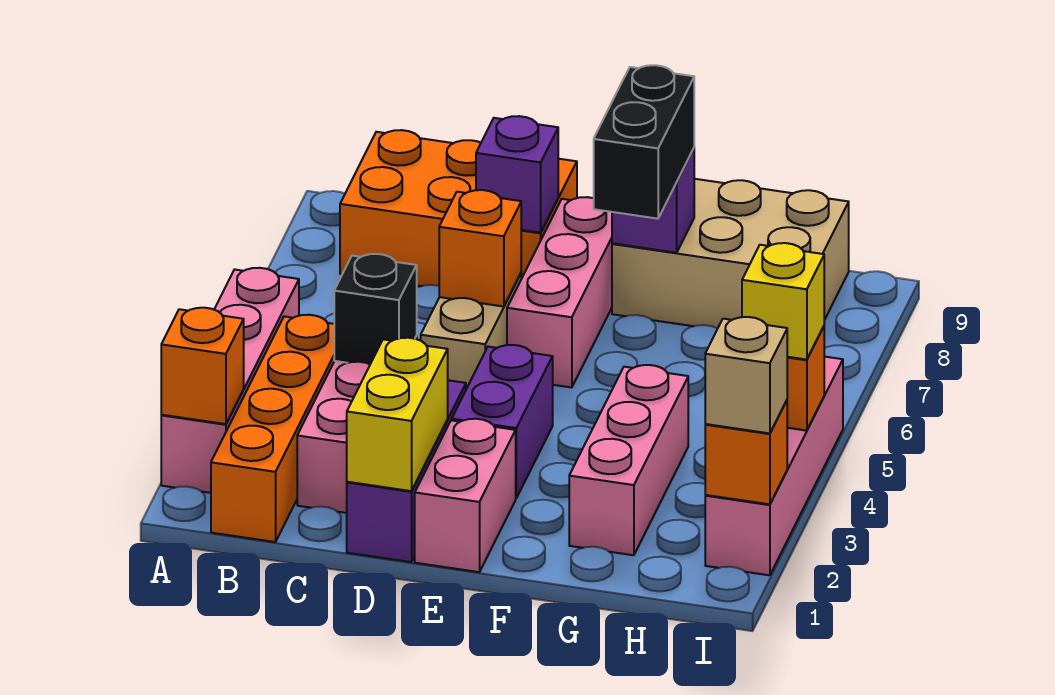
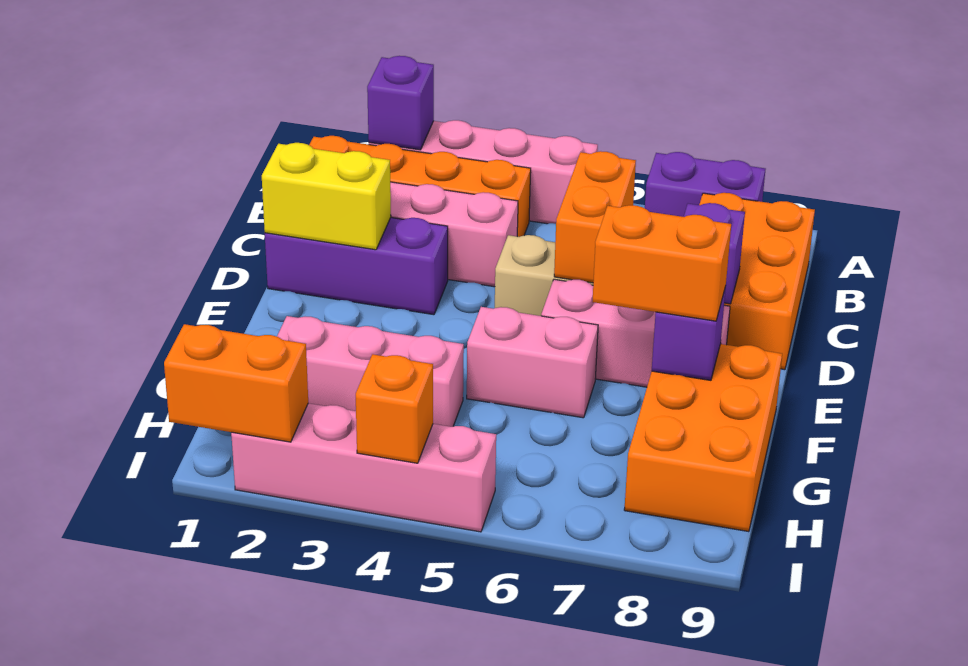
orange 1x1 brick [161,308,244,424] -> purple 1x1 brick [367,56,434,150]
black 1x1 brick [334,254,417,364] -> none
orange 1x1 brick [439,190,521,307] -> orange 1x2 brick [554,151,636,283]
pink 1x2 brick [415,419,516,572] -> pink 1x2 brick moved to [467,307,598,418]
purple 1x2 brick [452,345,553,498] -> purple 1x2 brick moved to [645,152,765,217]
black 1x2 brick [594,65,694,219] -> orange 1x2 brick [593,205,731,321]
tan 2x3 brick [612,179,849,328] -> orange 2x3 brick [624,344,782,532]
orange 1x1 brick [705,401,787,504] -> orange 1x2 brick [164,324,308,442]
tan 1x1 brick [705,317,787,433] -> none
yellow 1x1 brick [742,243,824,360] -> none

